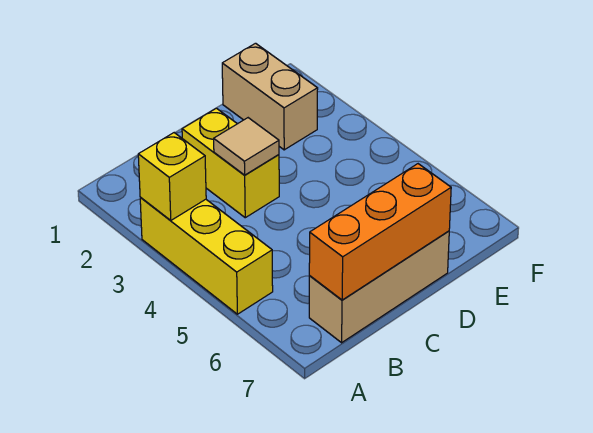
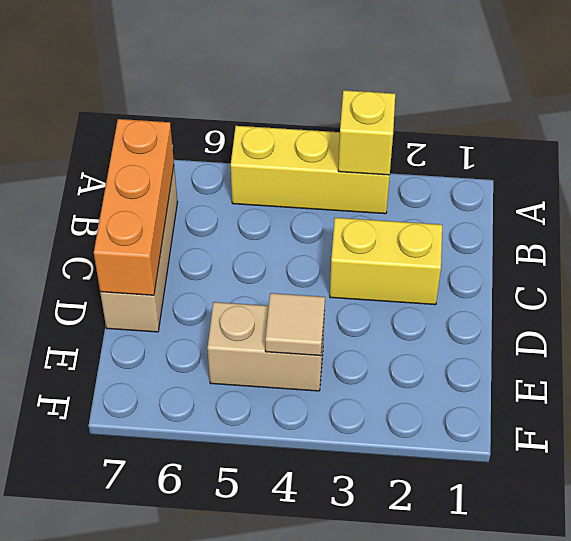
tan 1x1 tile [214,118,279,175] -> tan 1x1 tile moved to [265,293,325,356]
tan 1x2 brick [222,43,318,150] -> tan 1x2 brick moved to [207,302,325,391]

